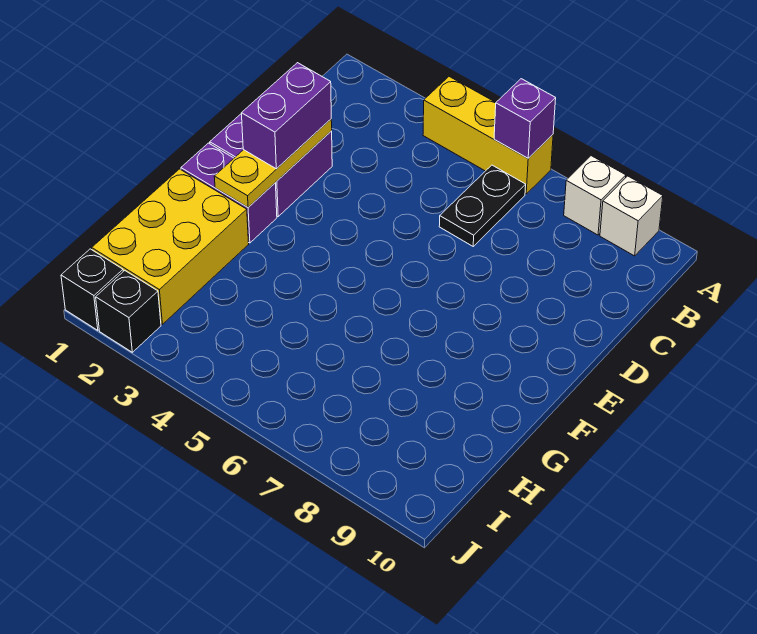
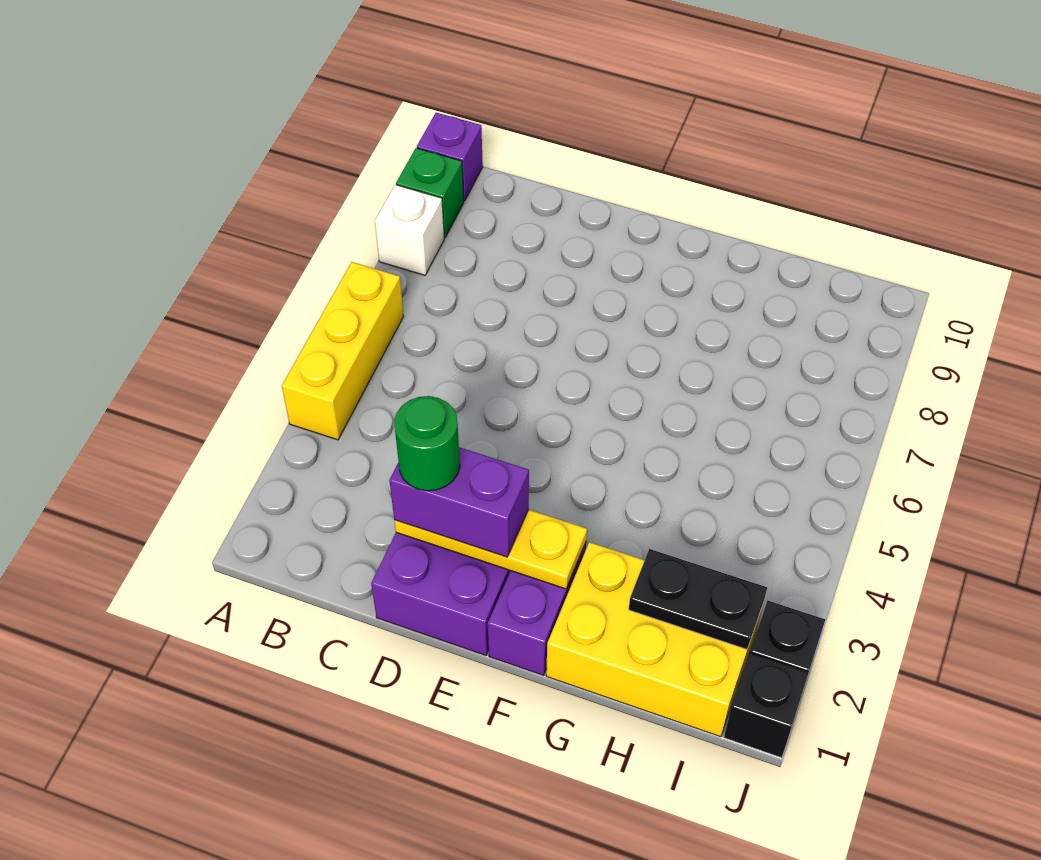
purple 1x1 brick [494,79,556,158] -> purple 1x1 brick moved to [417,113,483,201]
white 1x1 brick [600,176,663,256] -> green 1x1 brick [396,148,464,238]
black 1x2 plate [439,165,526,246] -> black 1x2 plate moved to [629,549,767,649]
none -> green 1x1 round brick [394,396,460,491]

